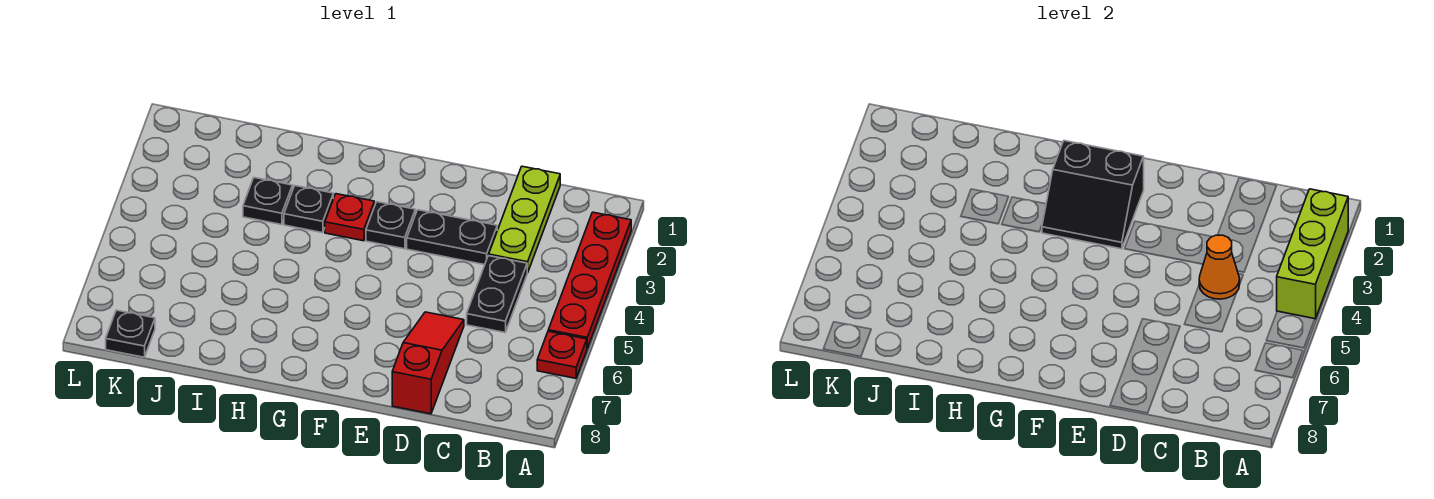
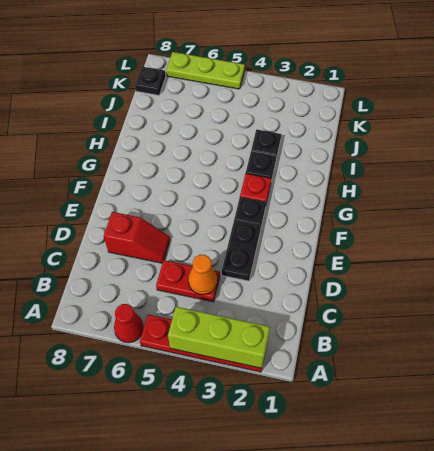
red 1x1 plate [537,331,587,378] -> red 1x1 cone [114,304,144,343]
lime 1x3 plate [489,166,560,273] -> lime 1x3 plate moved to [166,52,245,89]
black 1x2 plate [467,256,527,333] -> red 1x2 plate [156,260,220,302]
red 1x3 slope [392,312,464,414] -> red 1x2 slope [104,212,170,263]
black 2x2 slope [1042,141,1144,249] -> none

